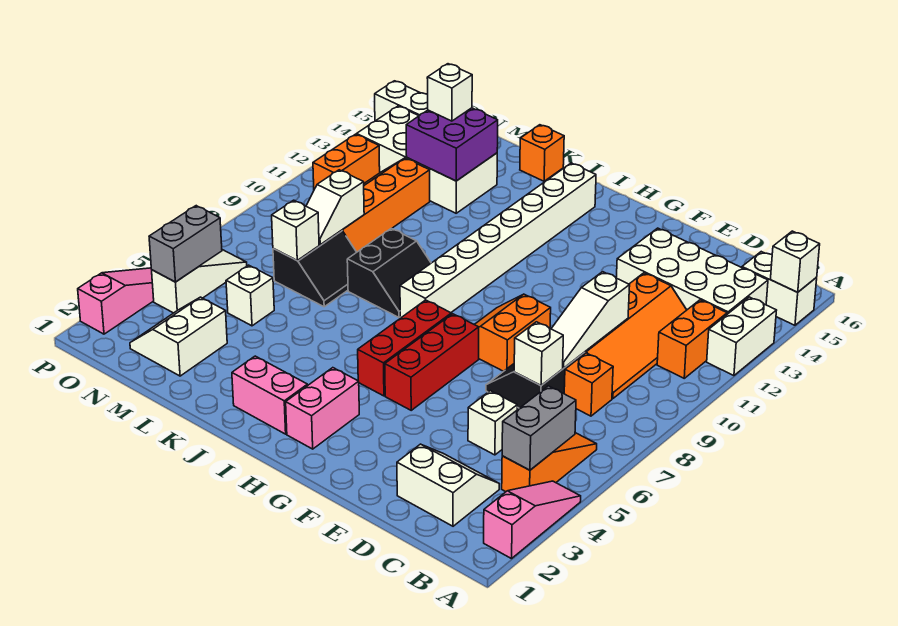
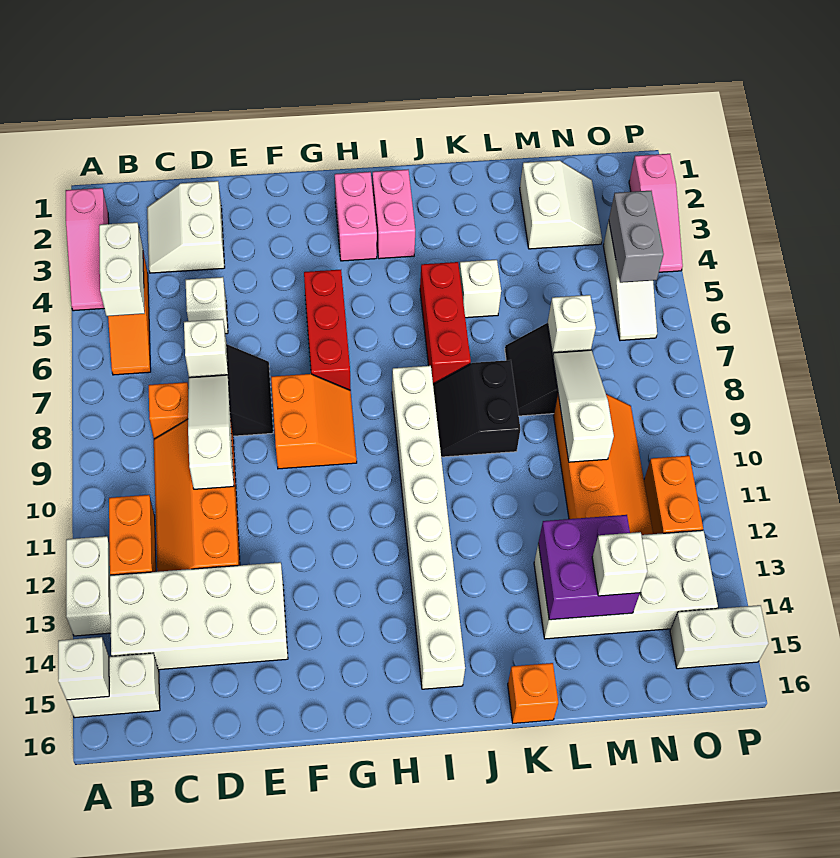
grey 1x2 brick [502,386,576,470] -> white 1x2 brick [99,222,145,316]
white 2x2 slope [397,444,499,526] -> white 2x2 slope turned to [147,181,225,273]
red 1x3 brick [358,300,451,396] -> red 1x3 brick moved to [420,262,471,384]
pink 1x2 brick [232,356,308,434] -> pink 1x2 brick turned to [372,170,415,259]
white 1x1 brick [226,265,274,326] -> white 1x1 brick moved to [459,260,501,318]
white 1x2 slope [306,170,364,244] -> white 1x3 slope [553,350,614,462]

